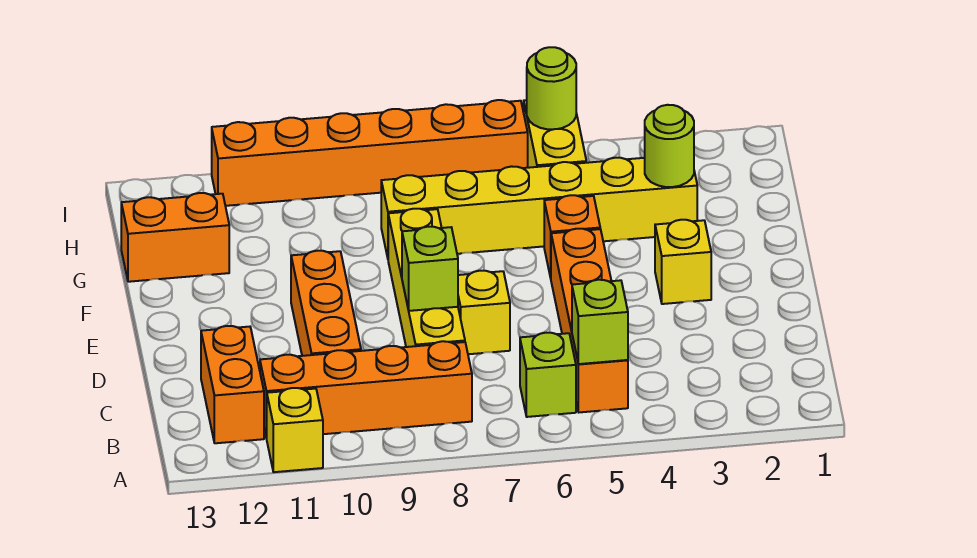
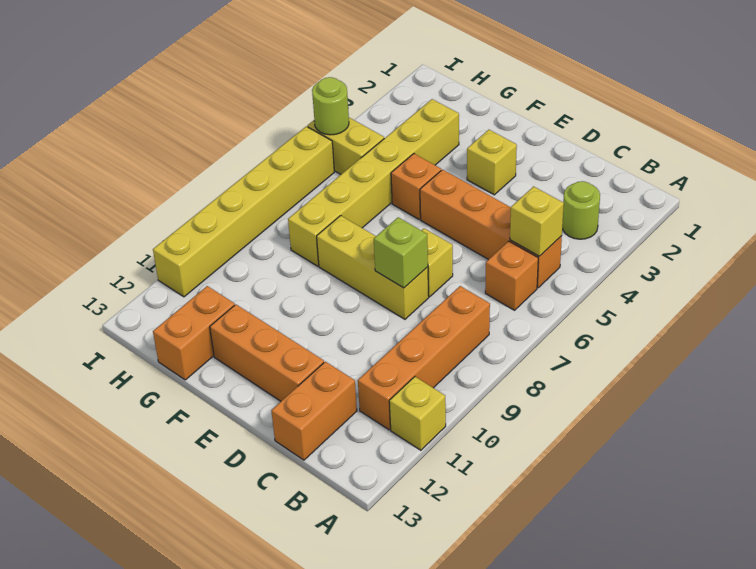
lime 1x1 brick [572,280,628,364] -> yellow 1x1 brick [510,186,564,256]
lime 1x1 brick [520,333,576,417] -> orange 1x1 brick [485,241,538,310]
orange 1x2 brick [201,326,264,443] -> orange 1x2 brick turned to [271,362,357,460]
yellow 1x4 brick [388,209,465,347] -> yellow 1x3 brick [317,216,429,319]
orange 1x3 brick [291,251,361,356] -> orange 1x3 brick moved to [210,305,324,401]
lime 1x1 round brick [645,105,694,187] -> lime 1x1 round brick moved to [562,181,600,239]
orange 1x6 brick [212,100,528,206] -> yellow 1x6 brick [153,126,334,297]

